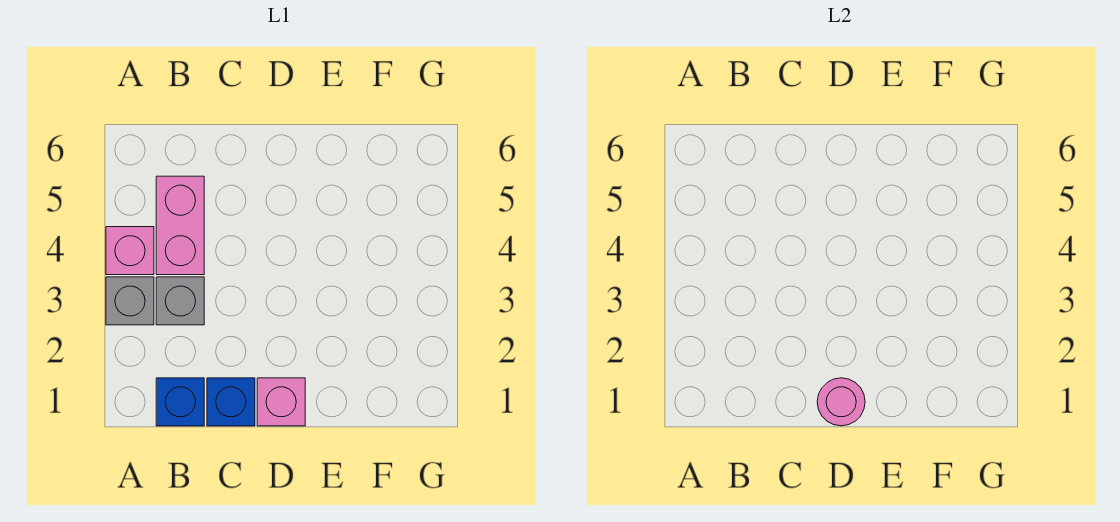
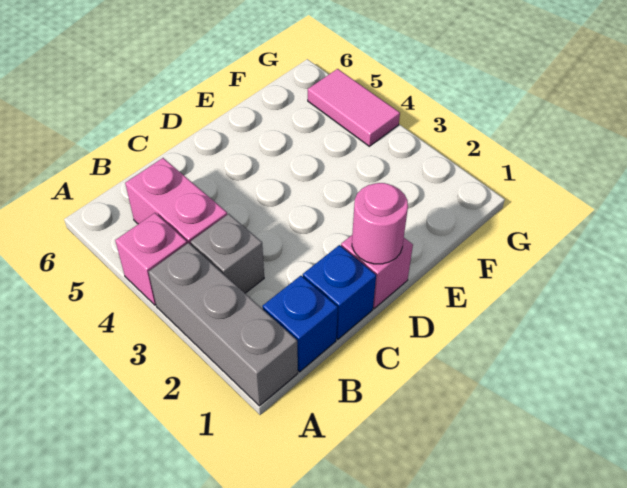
grey 1x1 brick [106,277,154,325] -> grey 1x3 brick [149,243,298,406]
none -> pink 1x2 tile [308,69,400,146]

